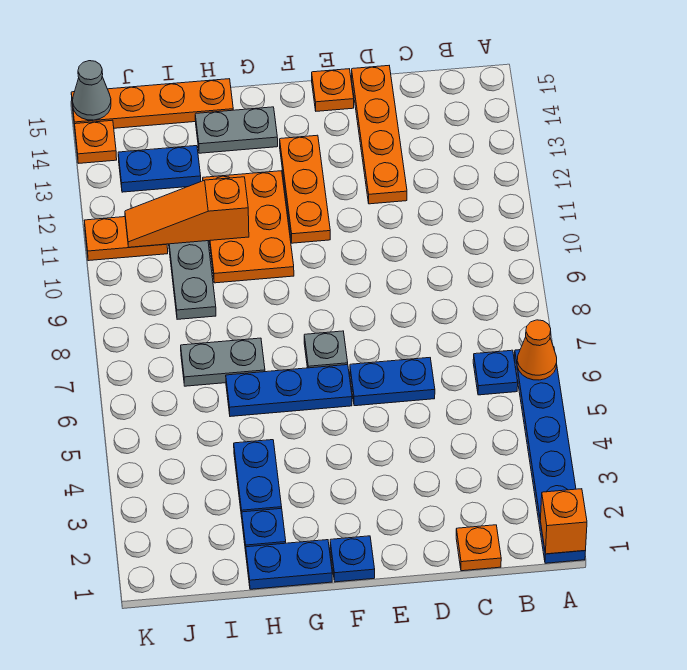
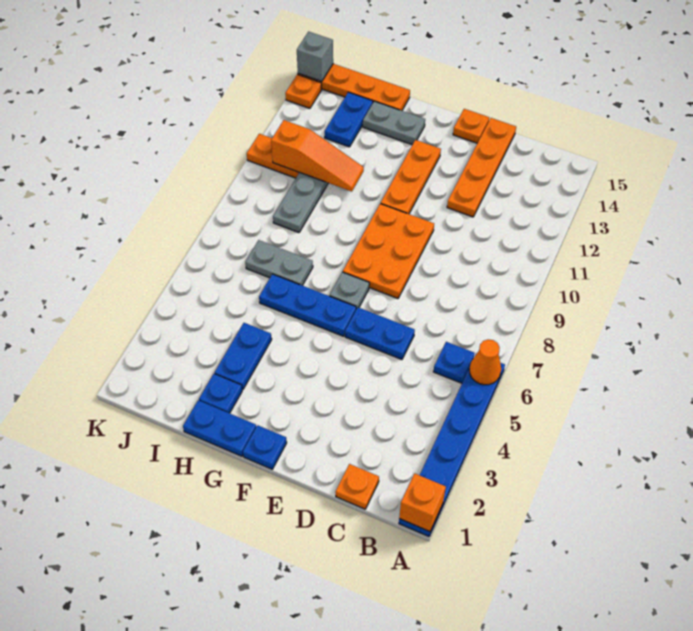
orange 2x3 plate [203,171,294,283] -> orange 2x3 plate moved to [343,204,434,299]
orange 1x3 slope [125,177,249,247] -> orange 1x3 slope turned to [271,120,364,192]
blue 1x2 plate [118,146,201,192] -> blue 1x2 plate turned to [325,92,373,147]
grey 1x1 cone [73,61,111,120] -> grey 1x1 brick [297,32,333,82]

